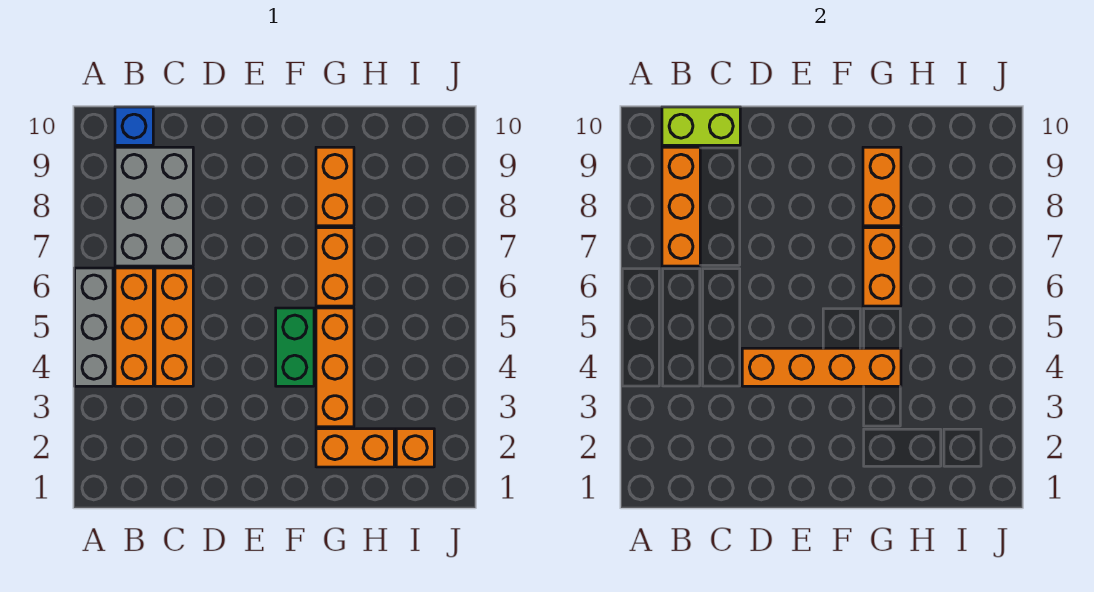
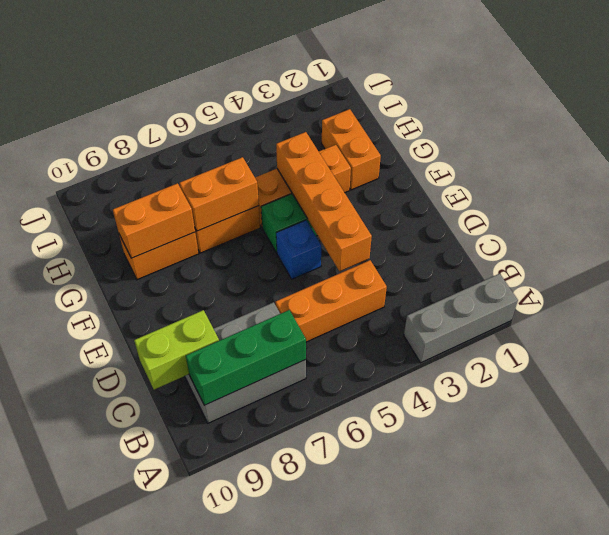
grey 1x3 brick [75,268,113,386] -> grey 1x3 brick moved to [404,274,518,363]
orange 1x3 brick [115,268,153,386] -> none
orange 1x3 brick [662,147,700,266] -> green 1x3 brick [186,310,306,405]
blue 1x1 brick [115,107,153,145] -> blue 1x1 brick moved to [276,220,321,279]
lime 1x2 brick [662,107,740,145] -> lime 1x2 brick turned to [134,310,219,389]
orange 1x1 brick [396,429,434,467] -> none

